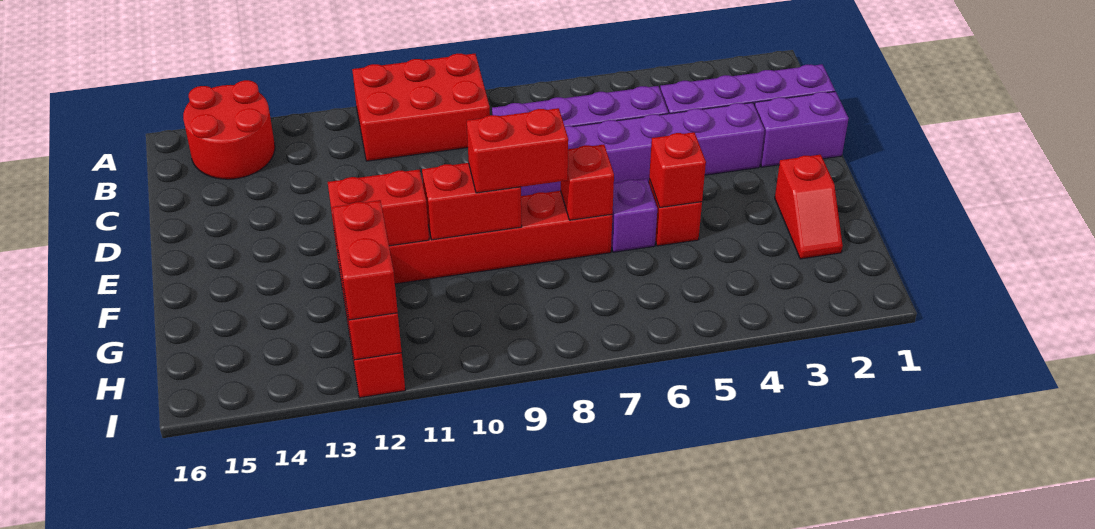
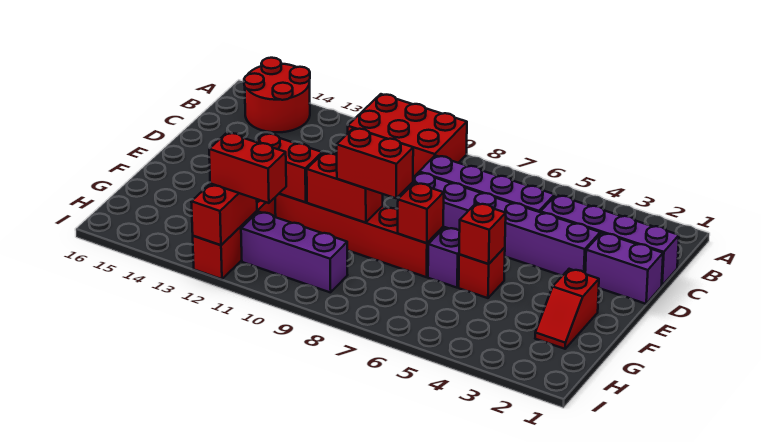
none -> purple 1x3 brick [241,212,347,293]
red 1x2 brick [332,200,398,320] -> red 1x2 brick turned to [209,133,286,203]

